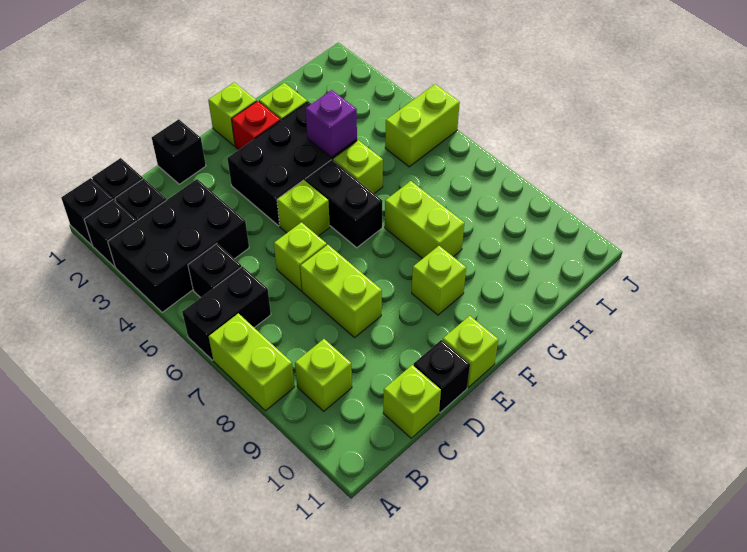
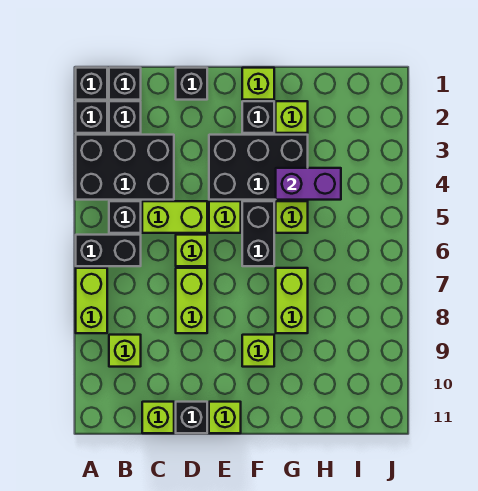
red 1x1 brick [232,101,281,150] -> black 1x1 brick [242,101,274,133]
purple 1x1 brick [306,90,357,157] -> purple 1x2 brick [276,168,341,200]
lime 1x2 brick [385,84,460,167] -> lime 1x2 brick moved to [142,201,207,233]

